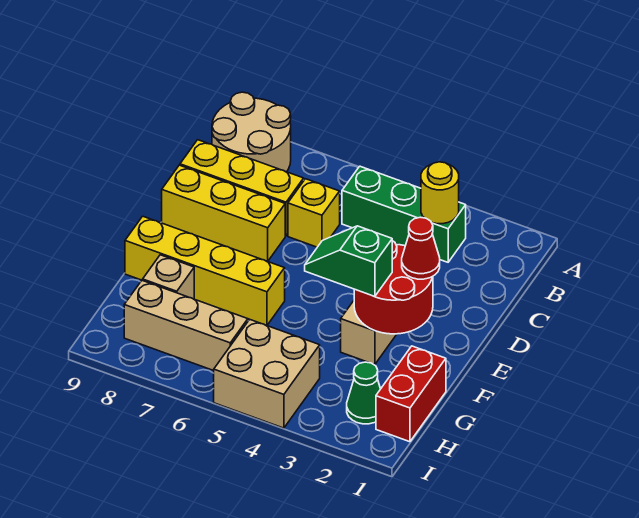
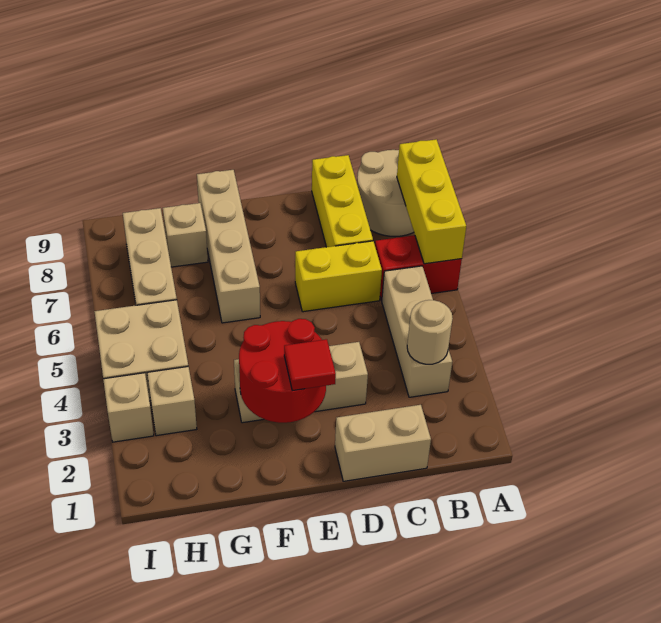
green 1x3 brick [342,166,466,262] -> tan 1x3 brick [382,266,452,397]
yellow 1x1 round brick [421,162,459,224] -> tan 1x1 round brick [407,300,453,364]
none -> tan 1x2 brick [335,405,431,481]
yellow 1x1 brick [288,179,340,247] -> yellow 1x2 brick [295,241,382,312]
yellow 1x3 brick [162,165,285,261] -> yellow 1x3 brick moved to [397,139,466,264]
red 1x1 cone [402,217,440,279] -> red 1x1 tile [284,339,336,391]
green 1x2 slope [305,226,392,297] -> none
yellow 1x4 brick [125,216,285,325] -> tan 1x4 brick [197,170,260,323]
red 1x2 brick [376,346,446,442] -> red 1x2 brick moved to [375,235,462,300]
green 1x1 cone [347,362,380,424] -> none
none -> tan 1x1 brick [147,366,197,436]
none -> tan 1x1 brick [103,373,154,442]

